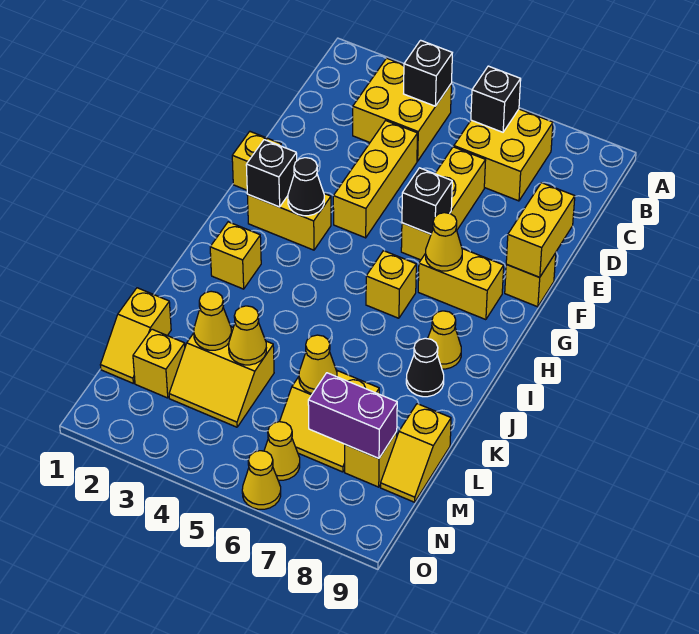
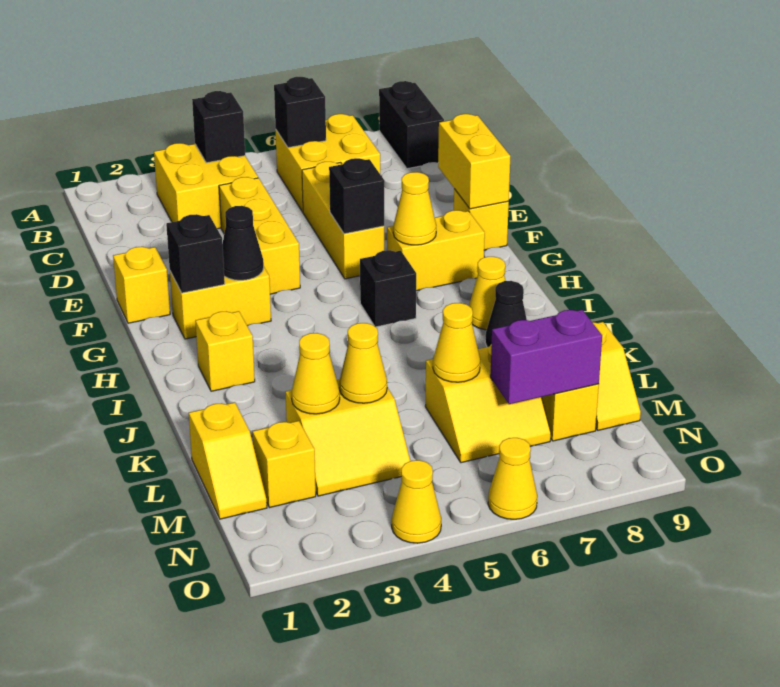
none -> black 1x2 brick [379,81,444,169]
yellow 1x1 brick [366,251,416,318] -> black 1x1 brick [360,250,416,327]
yellow 1x1 cone [264,422,300,480] -> yellow 1x1 cone moved to [392,460,441,543]

